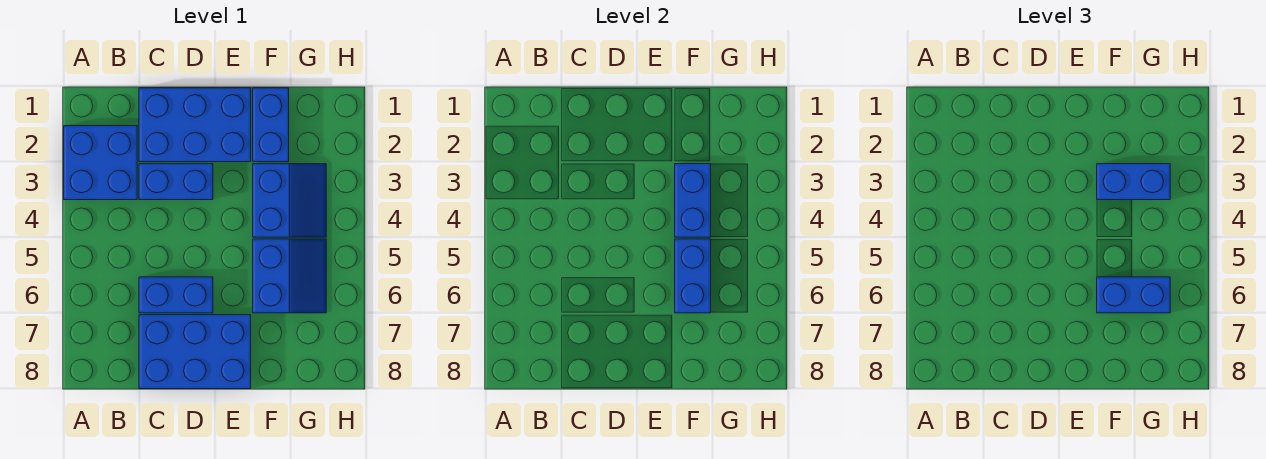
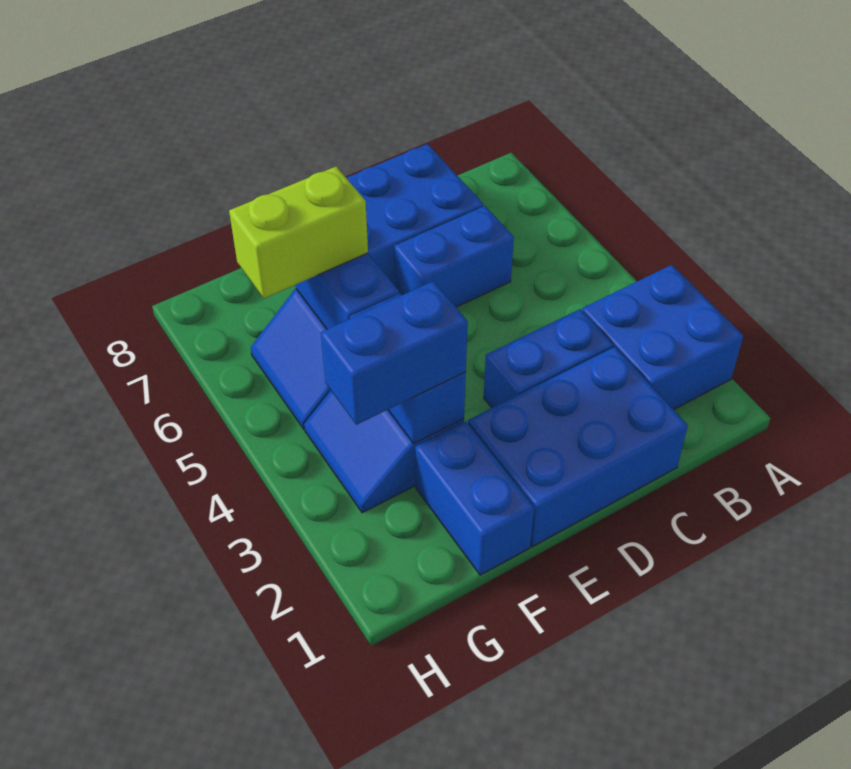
blue 1x2 brick [1097,277,1170,313] -> lime 1x2 brick [229,166,368,298]

